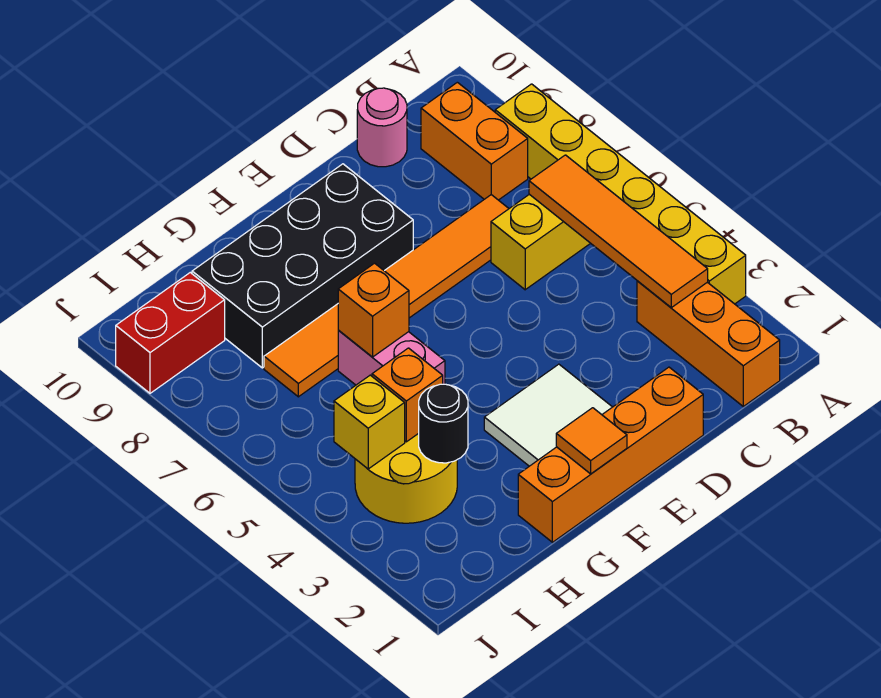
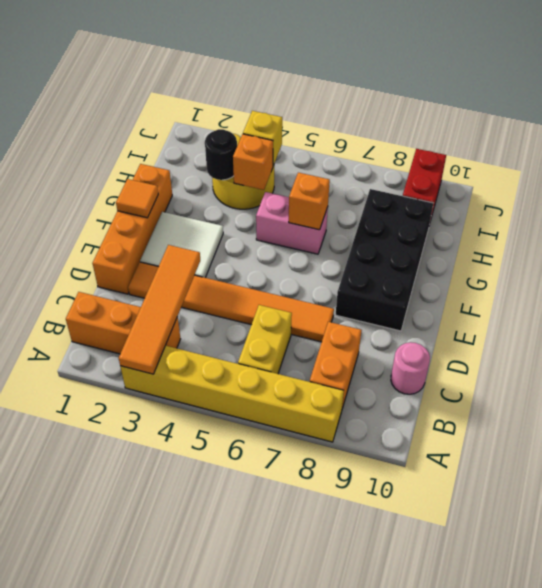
orange 1x4 tile [529,155,708,308] -> orange 1x4 tile turned to [119,245,200,374]
orange 1x2 brick [421,82,528,200] -> orange 1x2 brick turned to [310,322,362,409]
orange 1x6 tile [264,195,509,397] -> orange 1x6 tile turned to [128,262,334,342]

